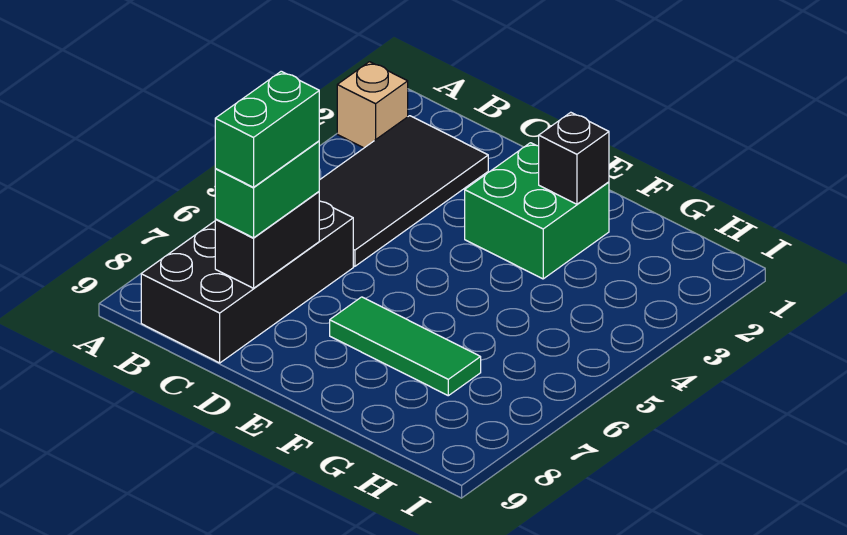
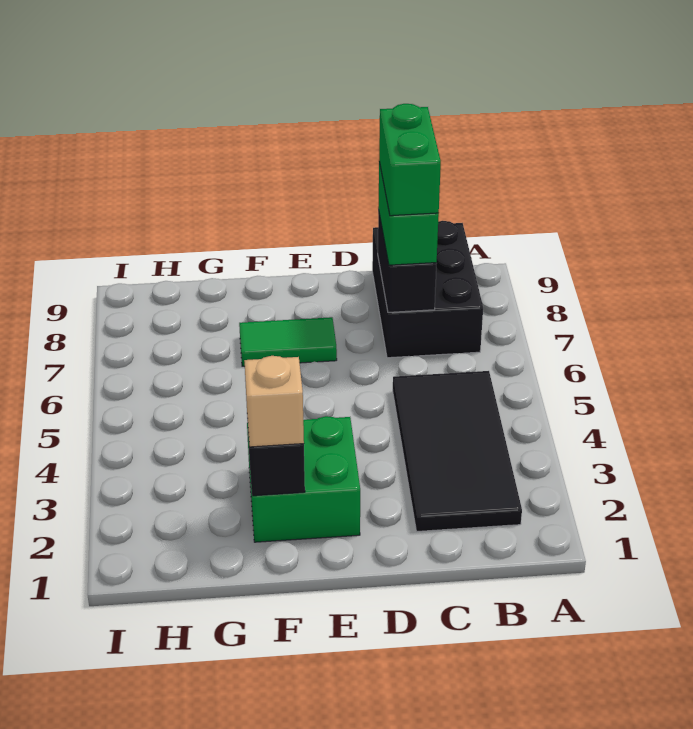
tan 1x1 brick [337,62,408,148] -> tan 1x1 brick moved to [244,356,304,447]
black 2x4 brick [141,201,353,363] -> black 2x3 brick [372,221,483,358]
green 1x3 tile [330,297,481,396] -> green 1x2 tile [239,317,337,366]

